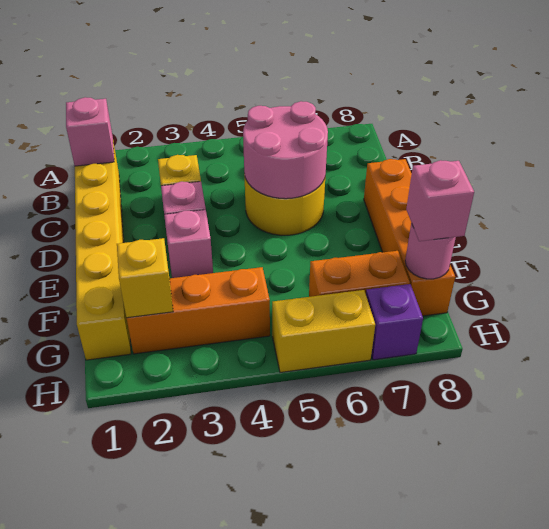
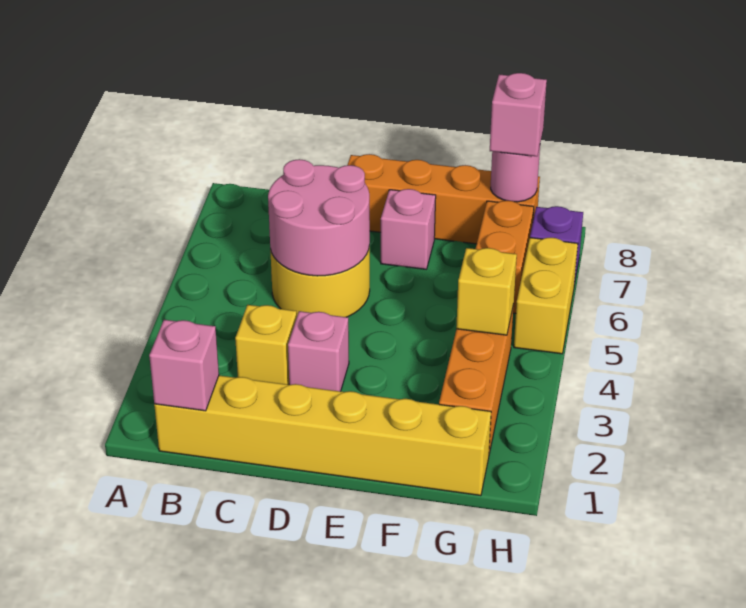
pink 1x1 brick [164,210,213,278] -> pink 1x1 brick moved to [381,189,436,269]
yellow 1x1 brick [117,238,173,318] -> yellow 1x1 brick moved to [456,248,517,335]

